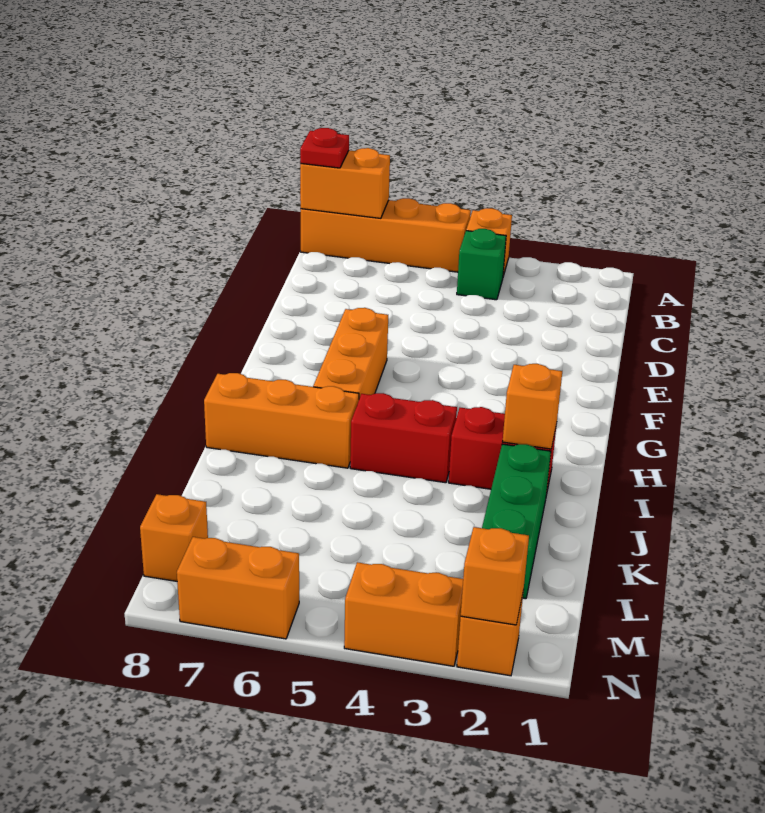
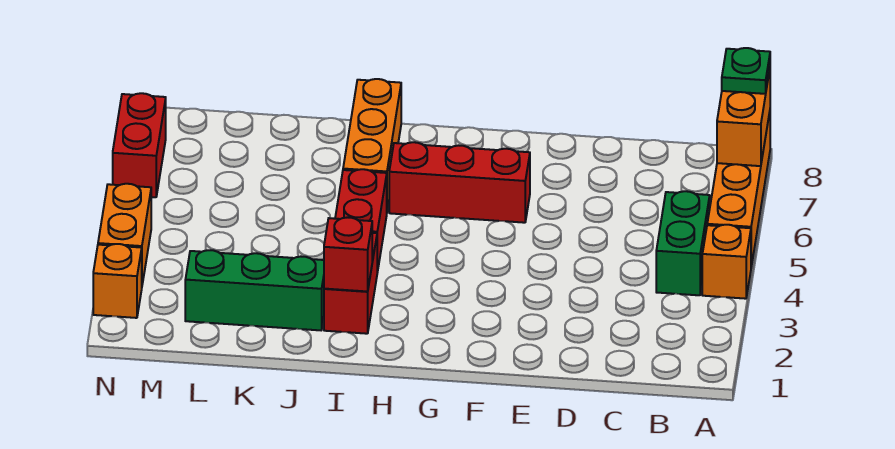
red 1x1 plate [300,128,349,168] -> green 1x1 plate [722,48,770,94]
green 1x1 brick [457,229,506,300] -> green 1x2 brick [656,191,710,295]
orange 1x3 brick [313,308,388,398] -> red 1x3 brick [389,142,530,223]
orange 1x1 brick [503,364,562,449] -> red 1x1 brick [324,217,372,291]
orange 1x1 brick [140,494,208,581] -> none
orange 1x1 brick [461,527,529,625] -> none
orange 1x2 brick [177,537,299,639] -> red 1x2 brick [113,93,166,197]

